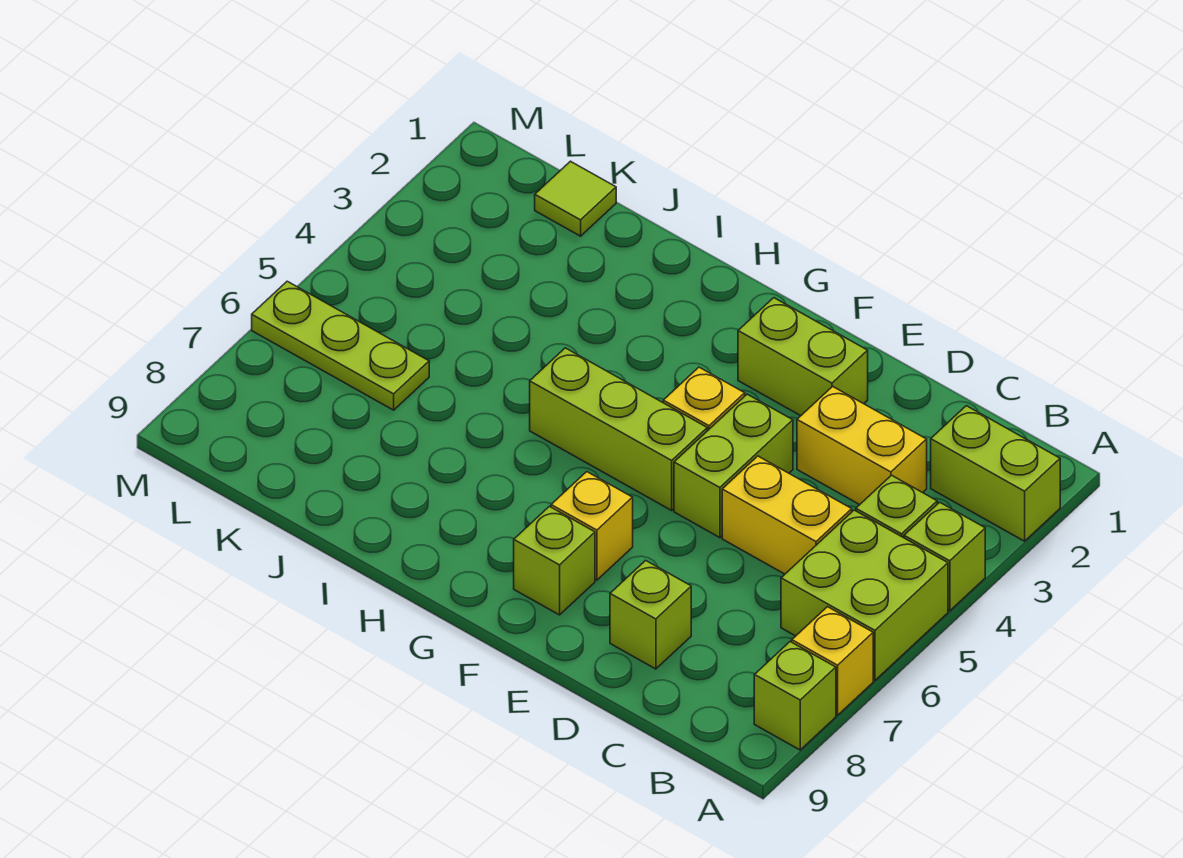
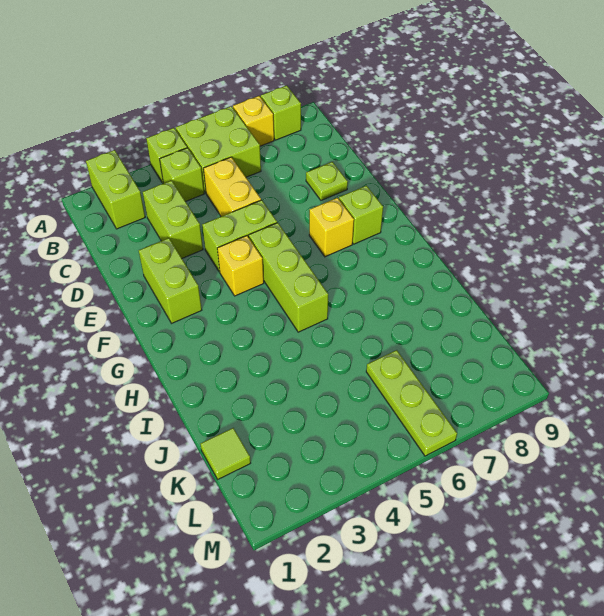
yellow 1x2 brick [797,386,927,505] -> lime 1x2 brick [143,181,203,258]
lime 1x1 brick [610,560,691,669] -> lime 1x1 plate [306,162,348,200]

